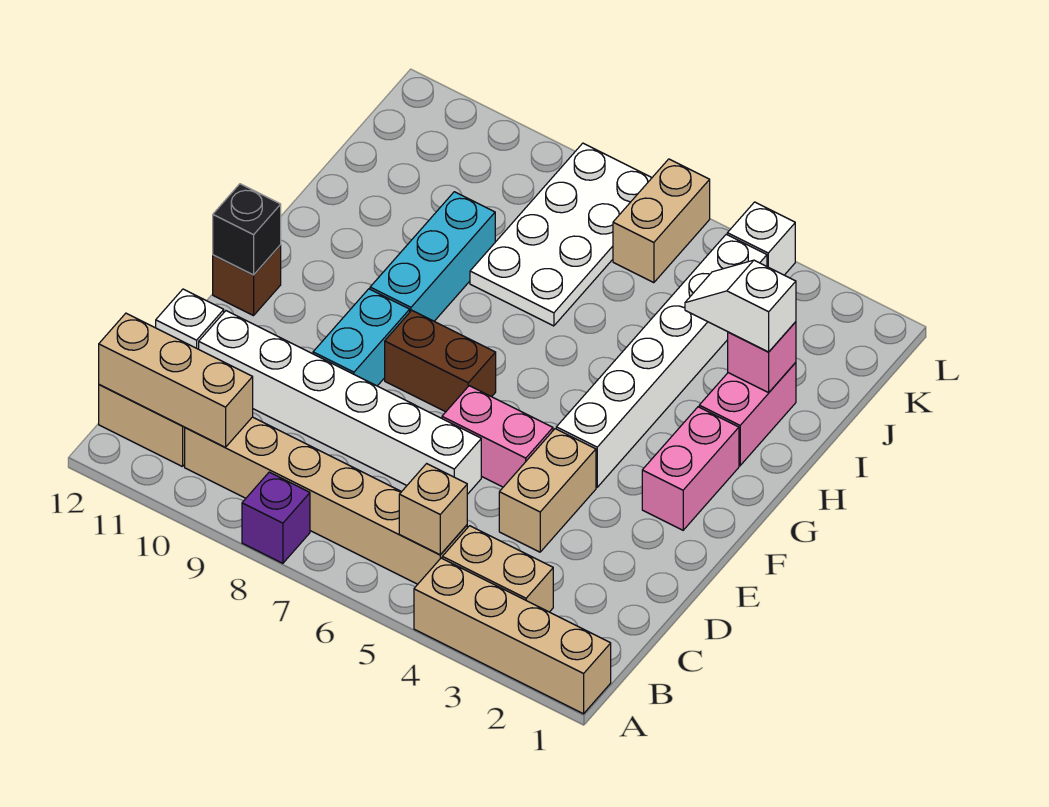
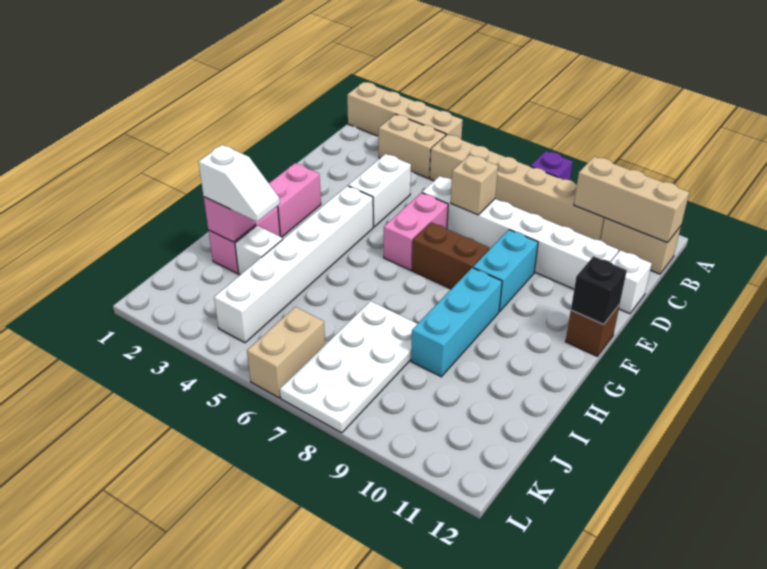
tan 1x1 brick [399,464,467,555] -> tan 1x1 brick moved to [451,155,498,215]
tan 1x2 brick [499,429,596,552] -> white 1x2 brick [348,154,411,227]
pink 1x2 brick [442,386,553,487] -> pink 1x2 brick turned to [384,193,448,270]
white 1x1 brick [727,202,795,275] -> white 1x1 brick moved to [235,226,283,275]

